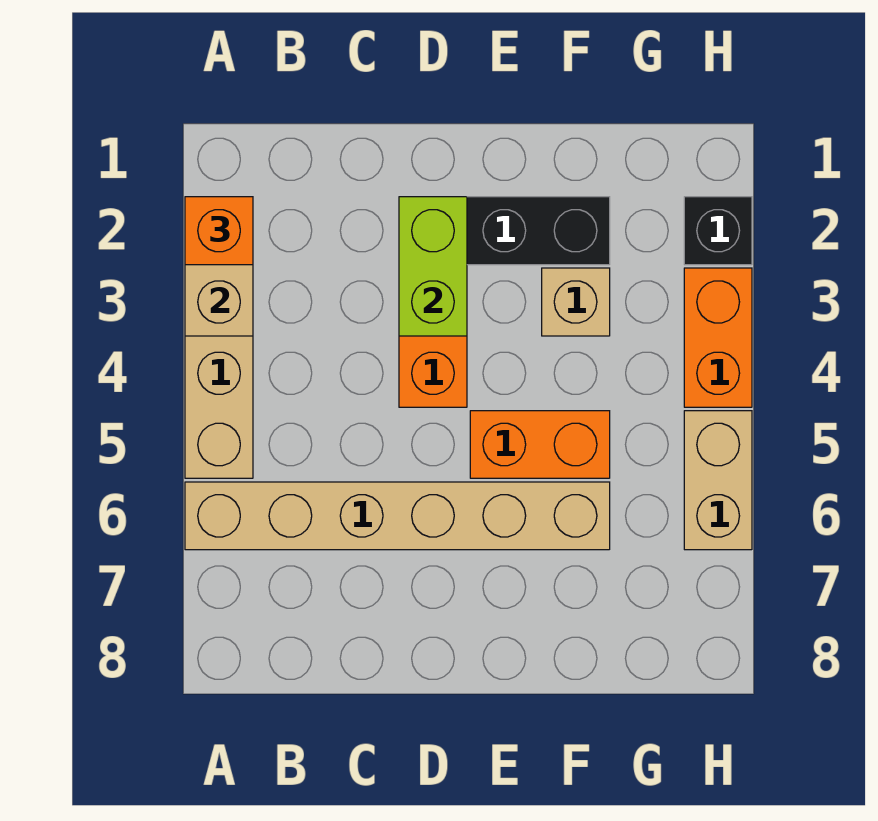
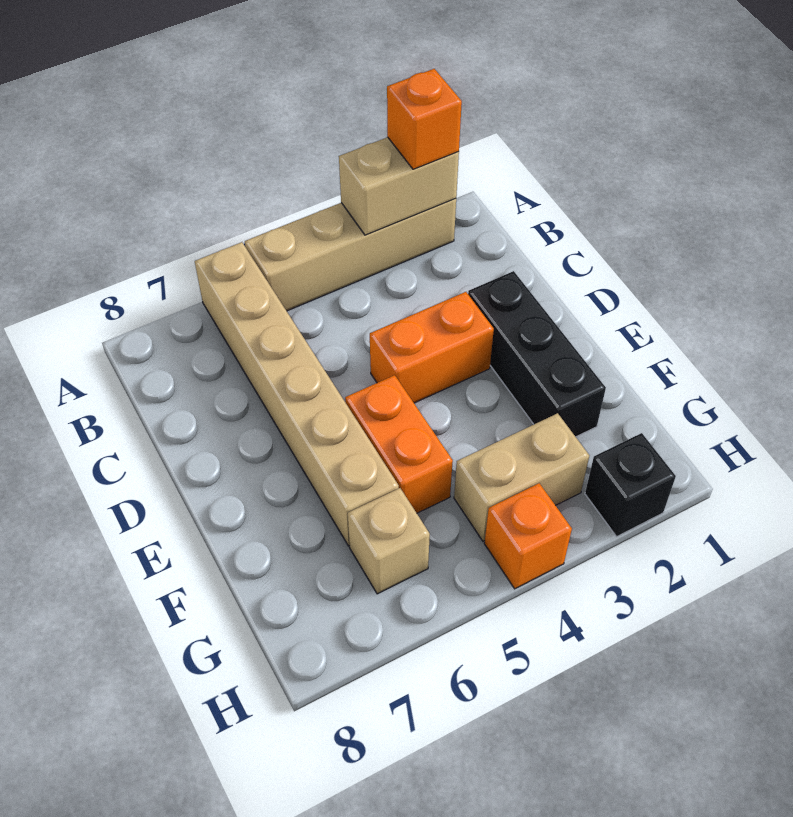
lime 1x2 brick [399,197,467,336] -> none
tan 1x1 brick [542,268,610,336] -> tan 1x1 brick moved to [348,488,430,594]
orange 1x2 brick [684,268,752,407] -> orange 1x1 brick [484,483,572,589]
tan 1x2 brick [684,411,752,550] -> tan 1x2 brick moved to [454,413,589,541]

